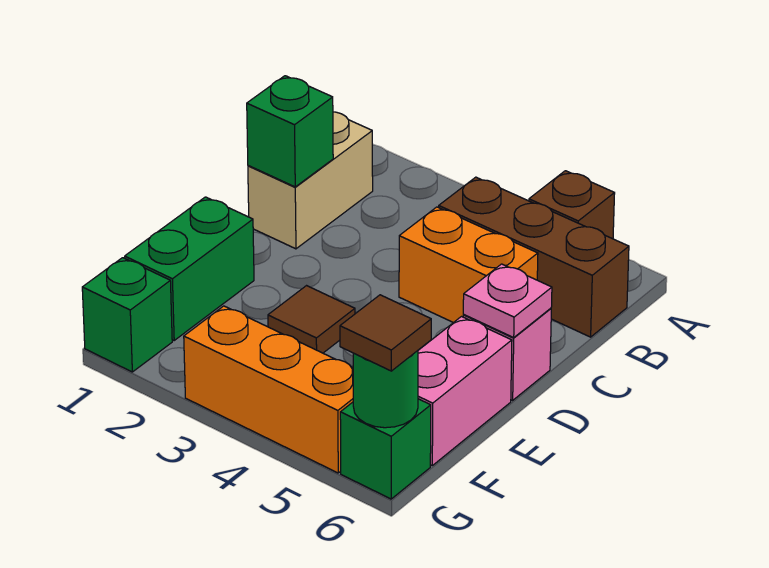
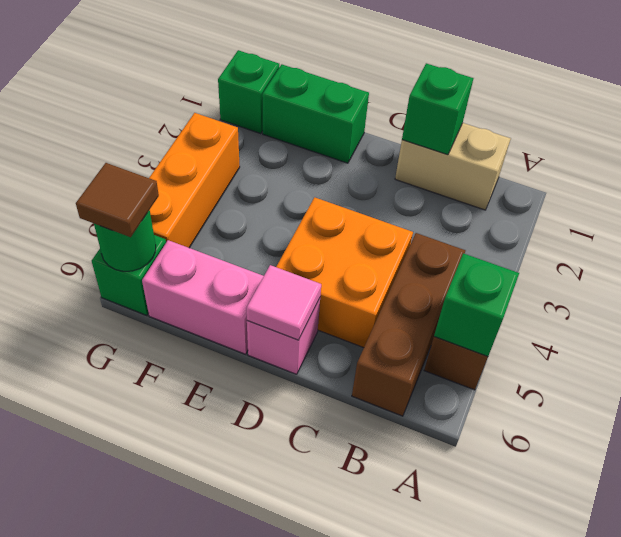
none -> green 1x1 brick [434,253,519,357]
orange 1x2 brick [399,207,538,323] -> orange 2x2 brick [276,197,413,348]
pink 1x1 plate [463,264,552,337] -> pink 1x1 tile [246,265,321,340]
brown 1x1 tile [268,286,355,353] -> none

